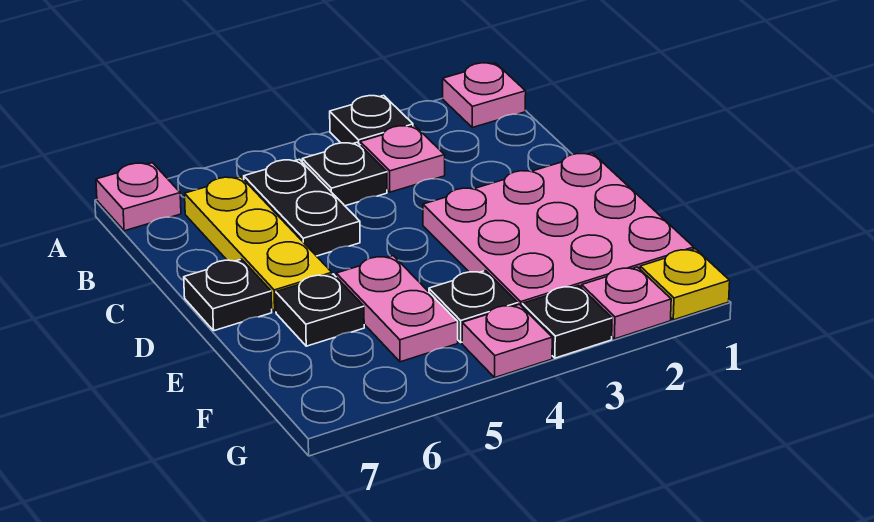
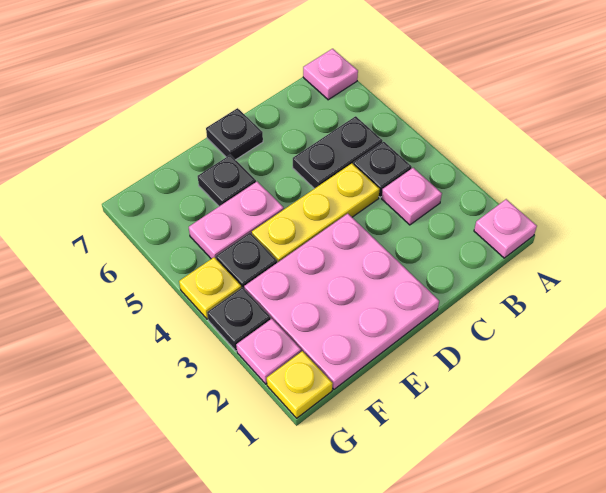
black 1x1 plate [330,95,413,144] -> none
yellow 1x3 plate [185,177,332,312] -> yellow 1x3 plate moved to [252,164,380,263]
pink 1x1 plate [462,304,552,377] -> yellow 1x1 plate [179,257,241,319]

